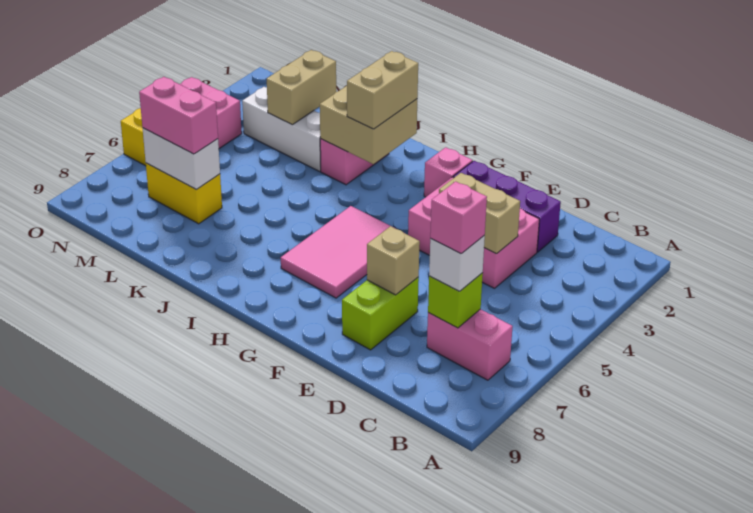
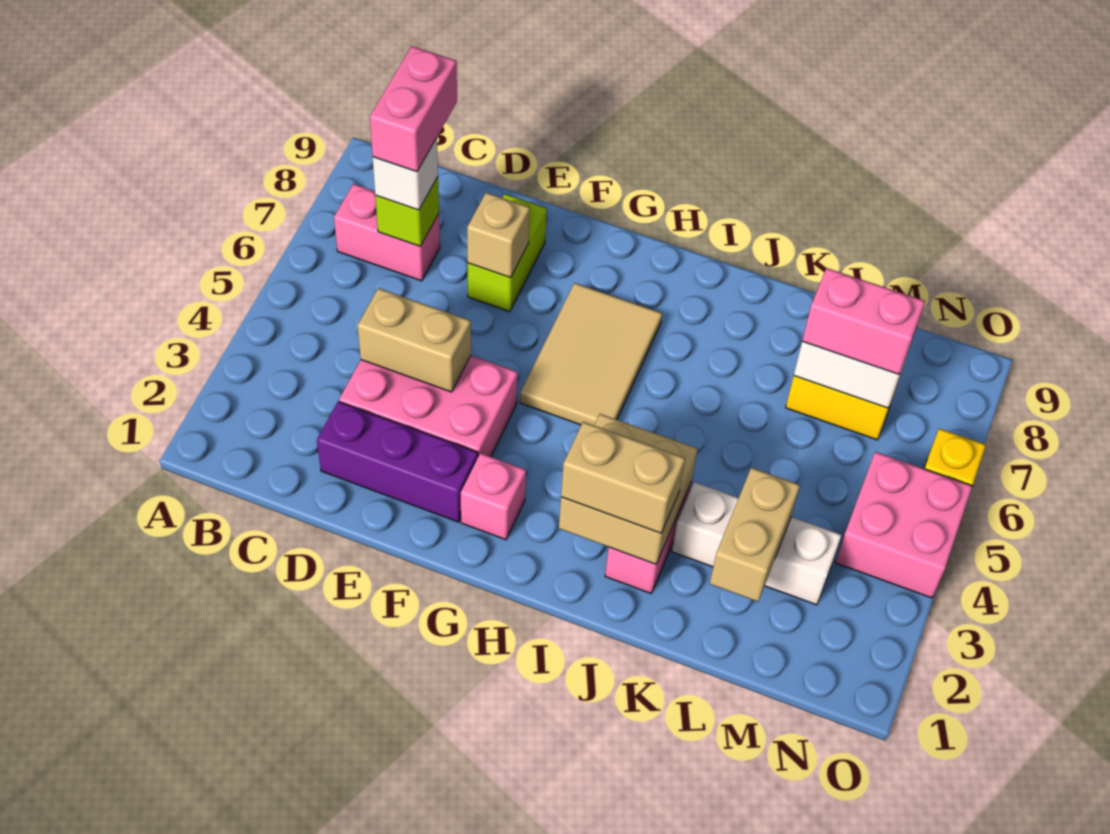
pink 1x1 brick [430,181,487,254] -> pink 1x2 brick [370,46,457,172]
pink 2x3 tile [281,206,394,298] -> tan 2x3 tile [520,283,662,425]
tan 1x2 brick [347,51,418,129] -> tan 1x2 brick turned to [561,422,685,533]

